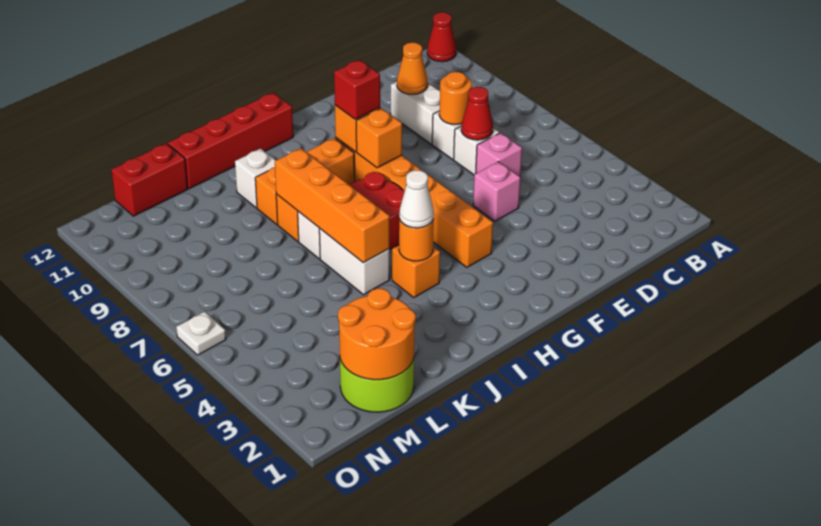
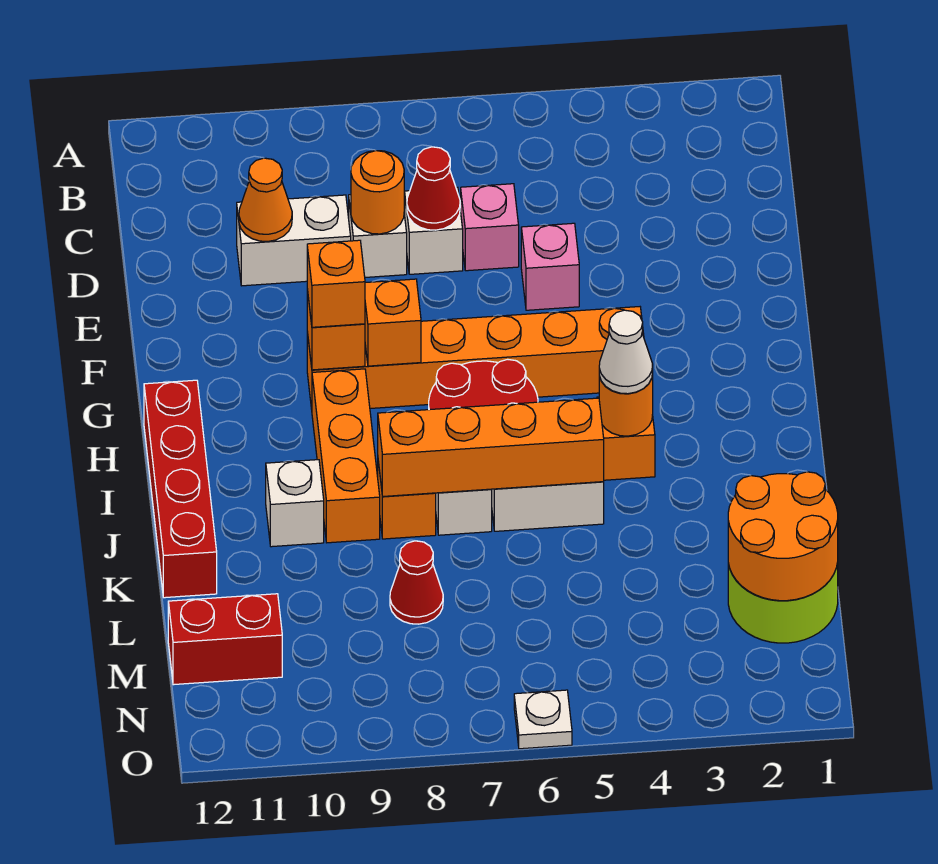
red 1x1 cone [427,12,456,62] -> red 1x1 cone moved to [390,541,443,624]
red 1x1 brick [334,60,380,119] -> orange 1x1 brick [307,240,365,327]
red 1x2 brick [112,143,188,216] -> red 1x2 brick turned to [168,594,282,685]

